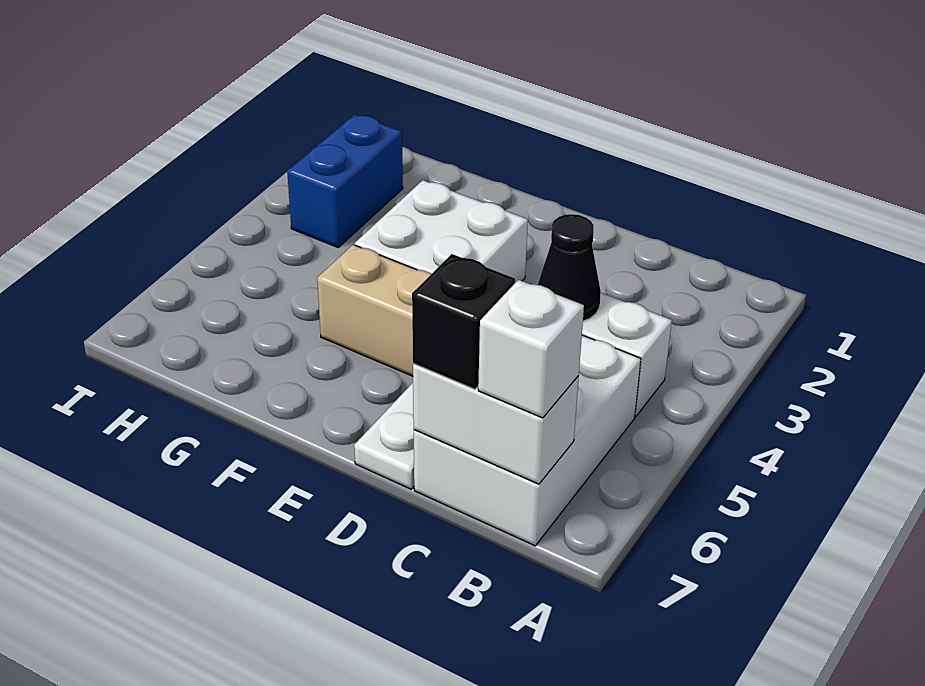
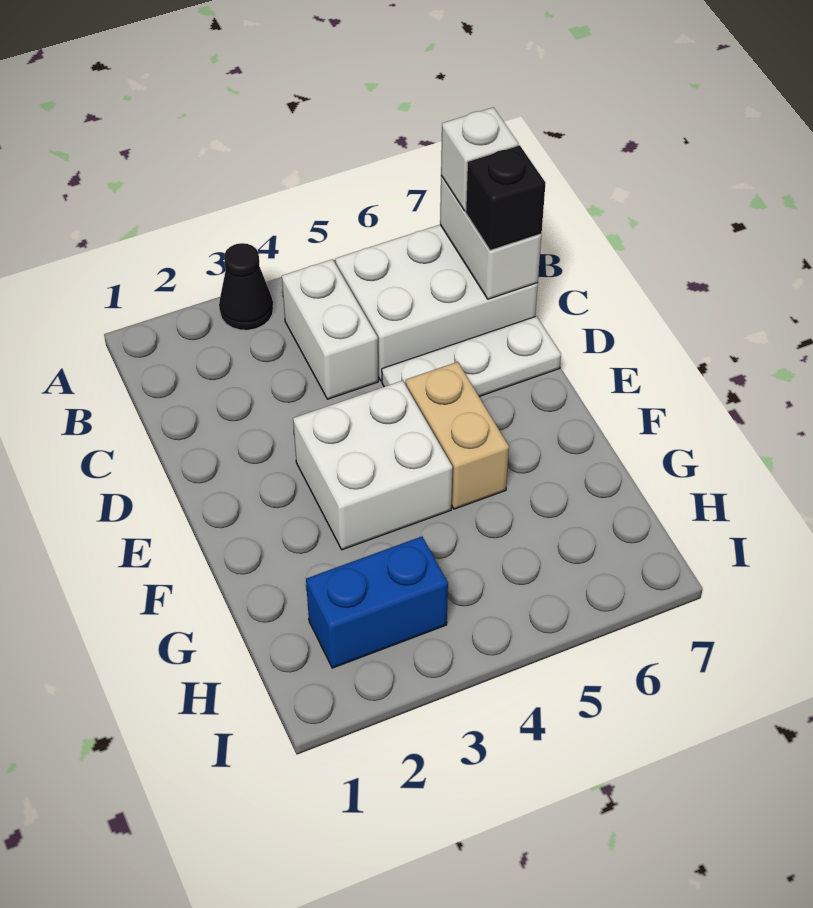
black 1x1 cone [538,214,601,321] -> black 1x1 cone moved to [219,243,273,330]

